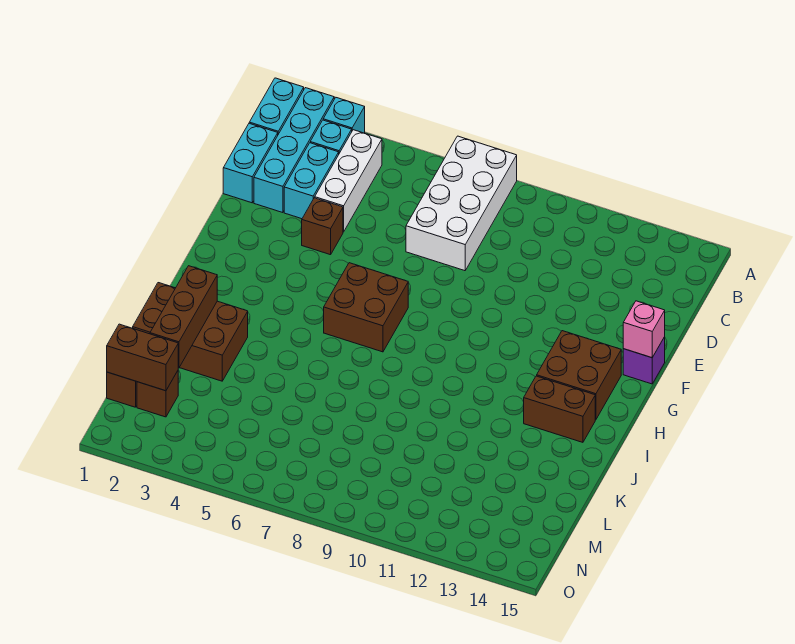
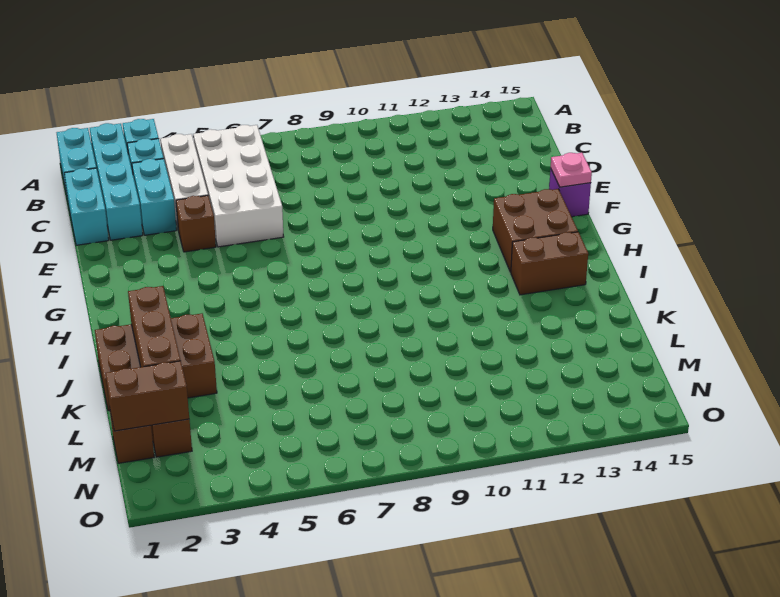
white 2x4 brick [406,136,517,271] -> white 2x4 brick moved to [193,125,284,247]
pink 1x1 brick [623,301,665,358] -> pink 1x1 plate [551,153,592,187]
brown 2x2 brick [324,263,408,352] -> none

